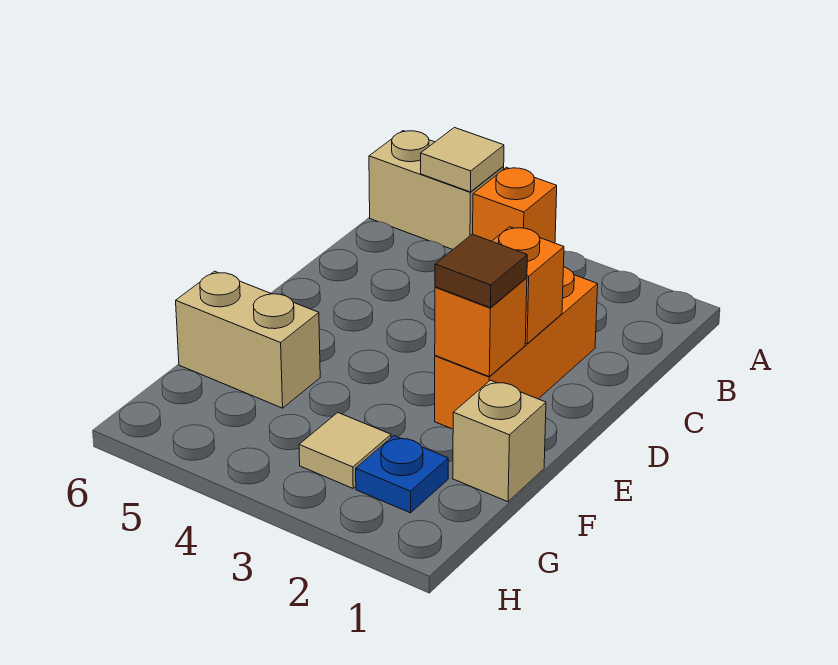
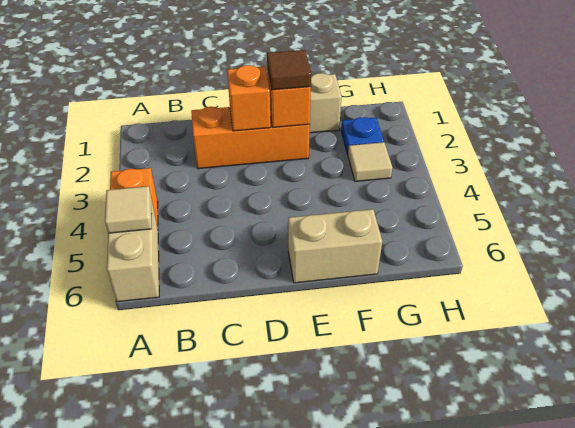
tan 1x2 brick [176,271,320,408] -> tan 1x2 brick turned to [288,209,382,283]

